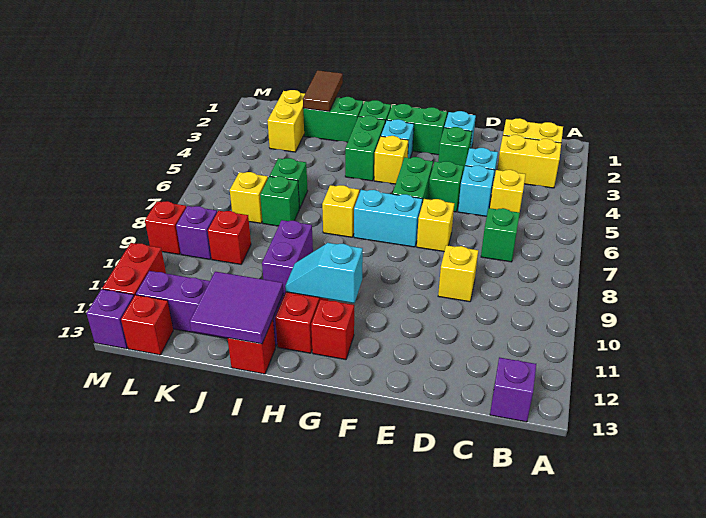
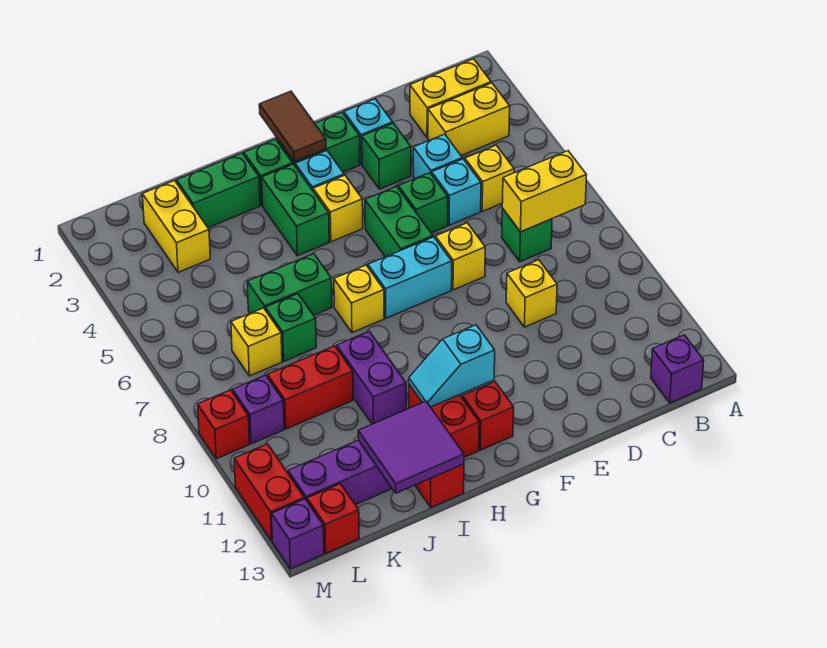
none -> yellow 1x2 brick [502,151,586,232]
brown 1x2 tile [303,70,343,111] -> brown 1x2 tile moved to [259,91,326,162]
green 1x1 brick [270,158,308,208] -> green 1x2 brick [247,254,332,315]
red 1x1 brick [208,211,251,264] -> red 1x2 brick [267,346,353,429]

